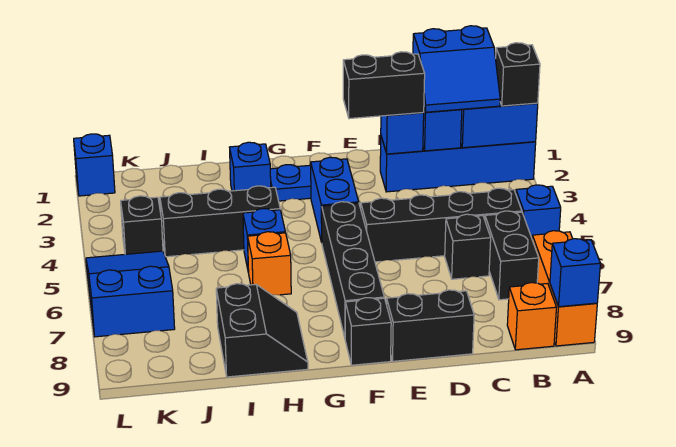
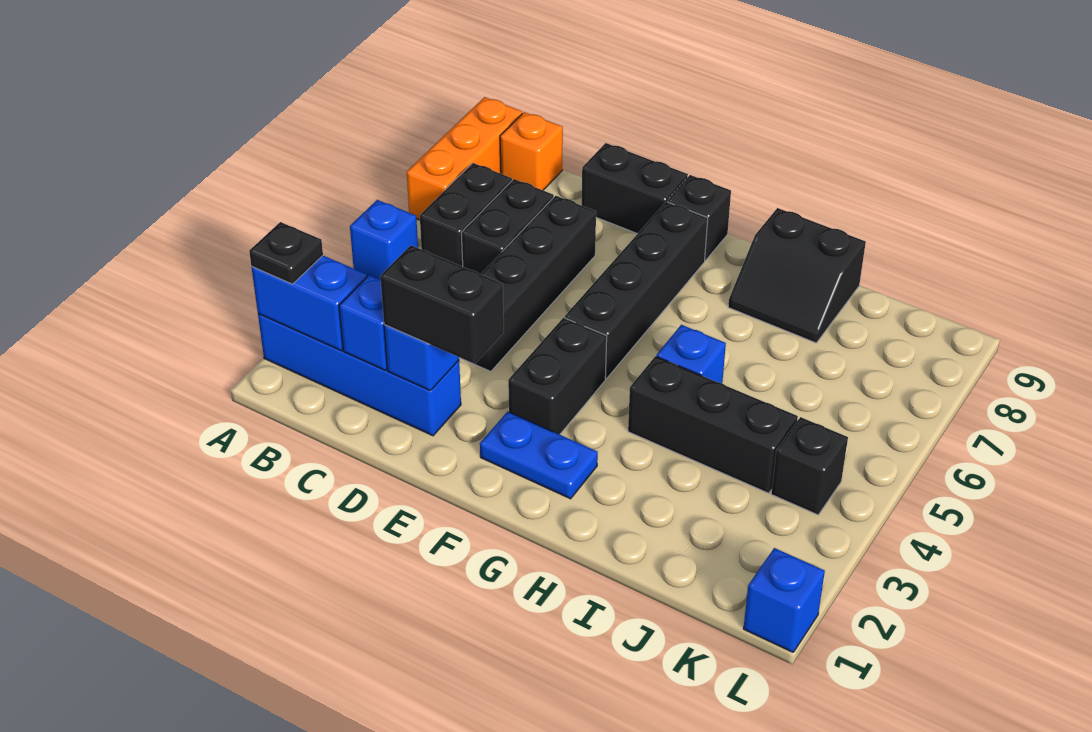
black 1x1 brick [496,43,540,106] -> black 1x1 plate [249,222,323,284]
blue 1x1 brick [550,239,600,307] -> none
blue 2x2 slope [413,26,500,112] -> none
black 1x4 brick [361,188,522,262] -> black 1x4 brick turned to [459,196,596,371]
black 1x1 brick [445,214,491,279] -> black 1x2 brick [461,179,554,274]
blue 1x2 brick [311,157,359,242] -> black 1x2 brick [508,318,607,435]
blue 1x1 brick [230,142,271,191] -> none
orange 1x1 brick [248,232,291,295] -> none
black 2x2 slope [216,284,308,377] -> black 2x2 slope turned to [728,208,866,343]
blue 2x3 slope [86,251,175,337] -> none

